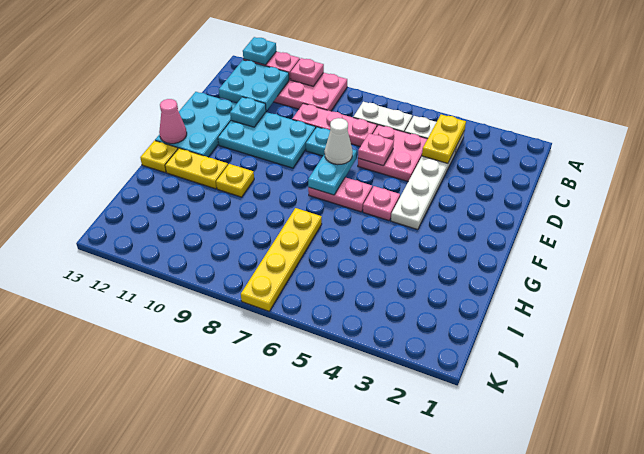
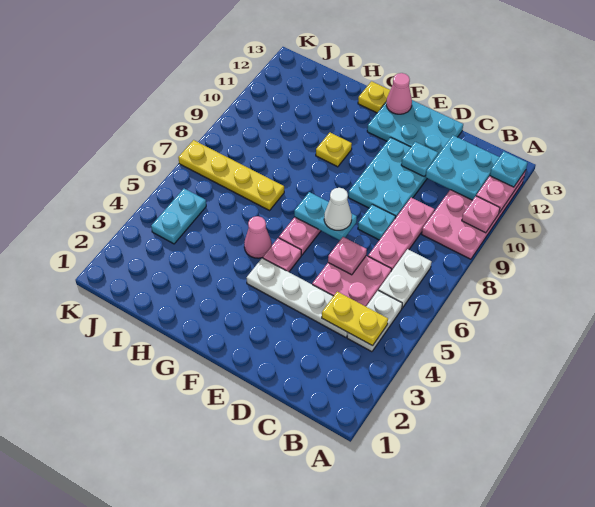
none -> pink 1x1 cone [244,216,272,258]
yellow 1x2 plate [165,148,228,189] -> none
none -> cyan 1x2 plate [151,189,206,244]

